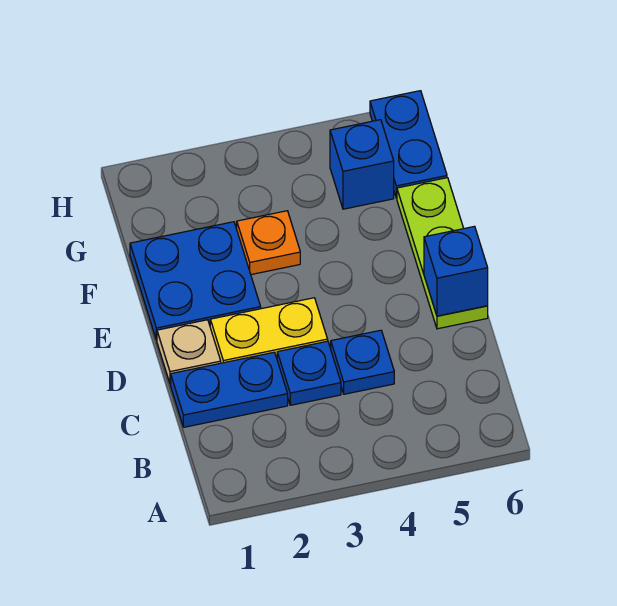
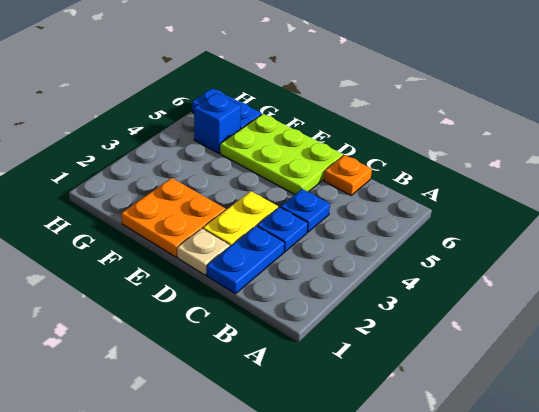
lime 1x3 plate [397,178,488,329] -> lime 2x3 plate [220,114,343,194]
blue 1x1 brick [424,226,488,316] -> none
blue 2x2 plate [130,222,261,340] -> orange 2x2 plate [121,178,226,257]
orange 1x1 plate [237,211,300,275] -> orange 1x1 plate moved to [324,155,372,195]

